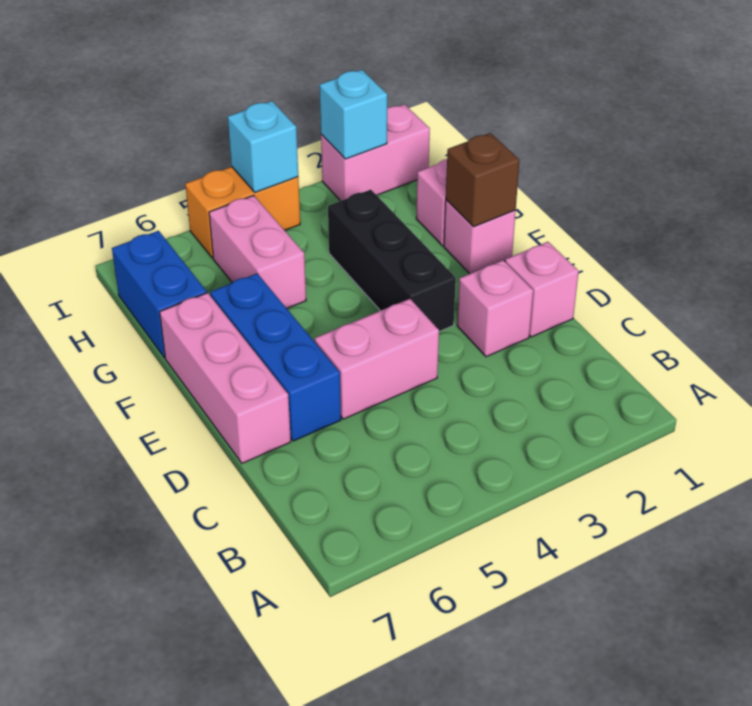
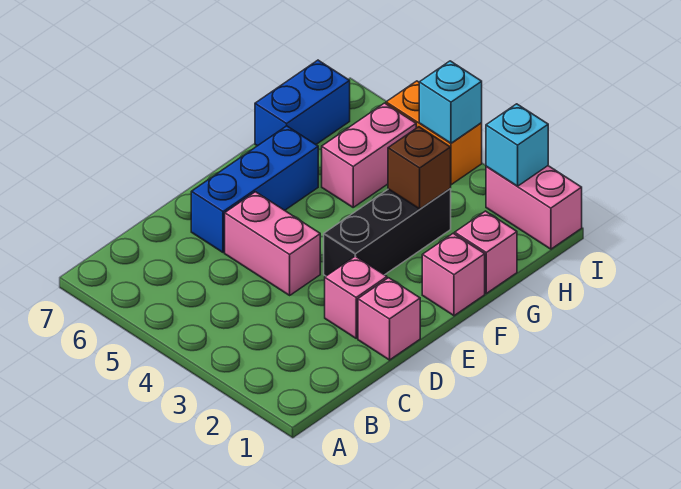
pink 1x3 brick [160,293,291,463] -> none
brown 1x1 brick [446,133,519,227] -> brown 1x1 brick moved to [388,127,451,209]

